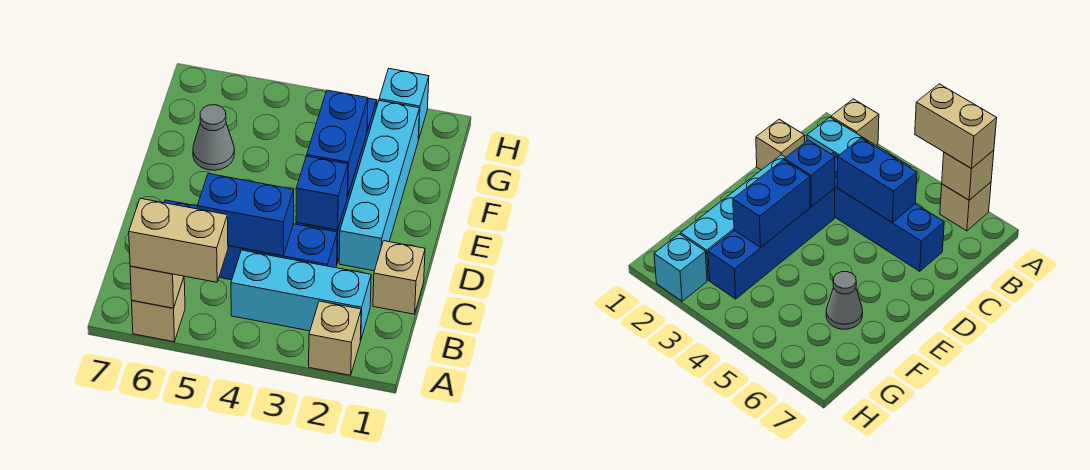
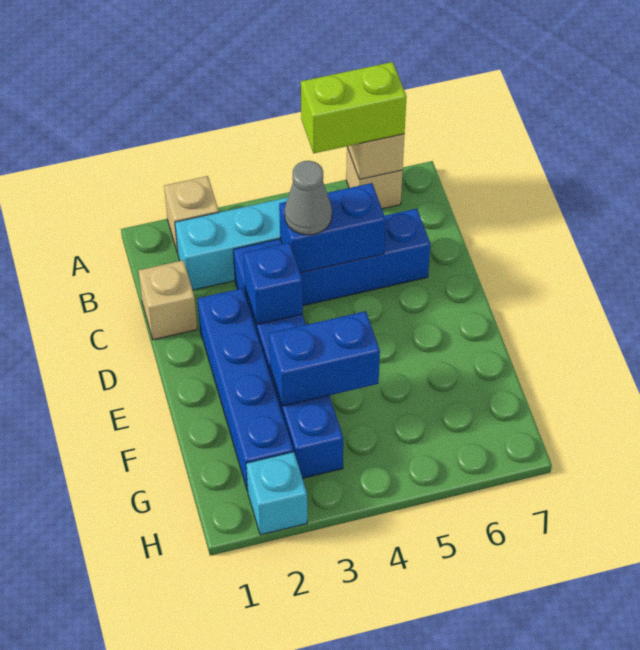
tan 1x2 brick [129,198,228,282] -> lime 1x2 brick [301,62,407,153]
cyan 1x4 brick [339,100,420,271] -> blue 1x4 brick [197,288,293,491]
blue 1x2 brick [307,90,368,196] -> blue 1x2 brick turned to [269,311,380,406]
grey 1x1 cone [193,105,234,170] -> grey 1x1 cone moved to [284,161,332,235]

